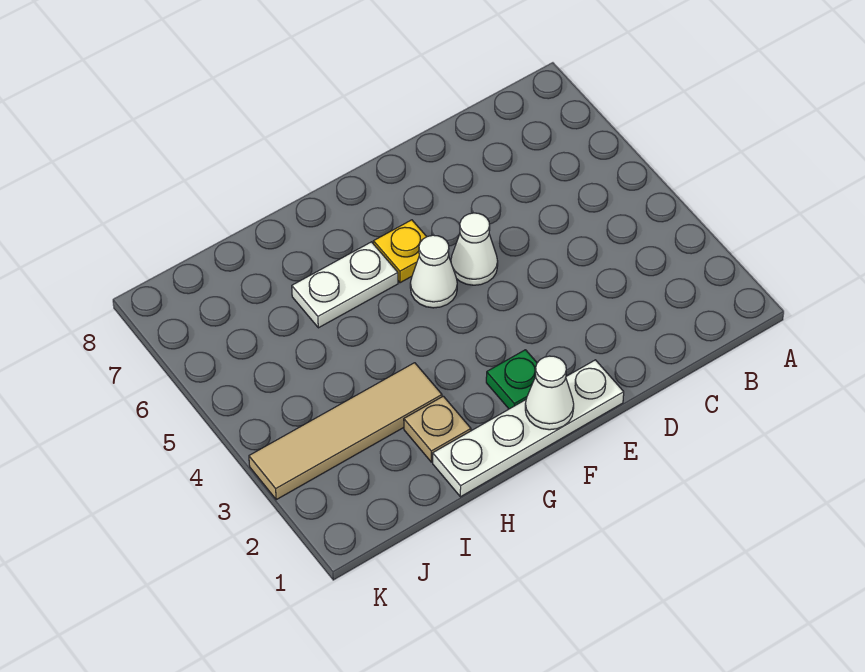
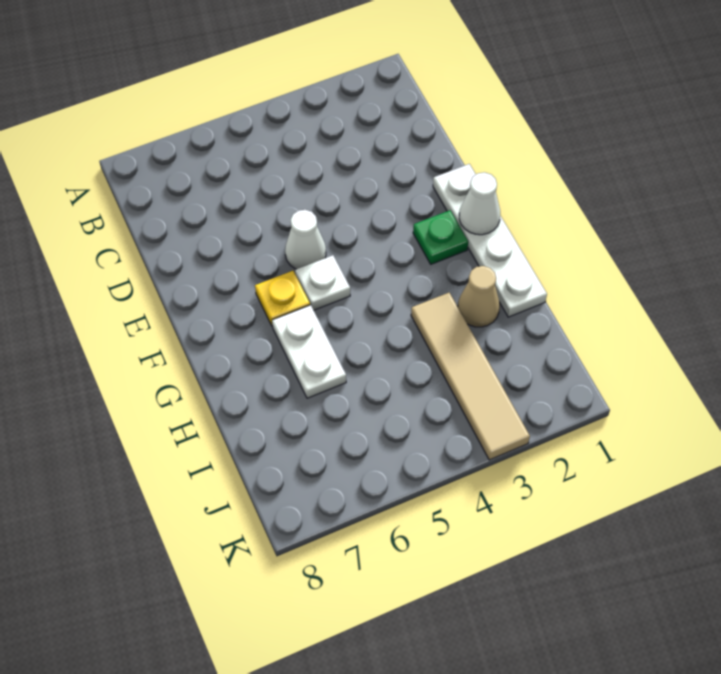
white 1x1 cone [410,235,457,308] -> white 1x1 plate [295,255,350,310]
tan 1x1 plate [404,396,471,462] -> tan 1x1 cone [458,266,500,327]

